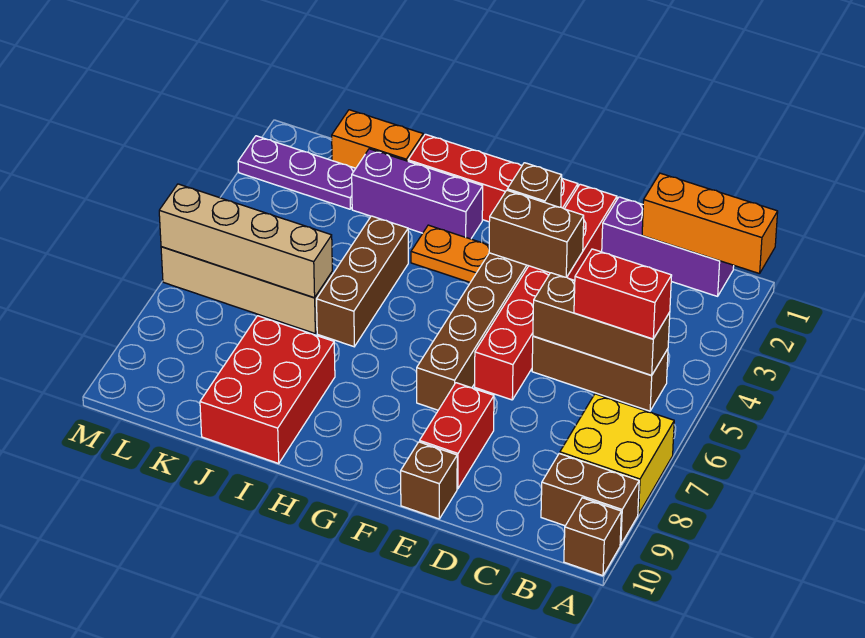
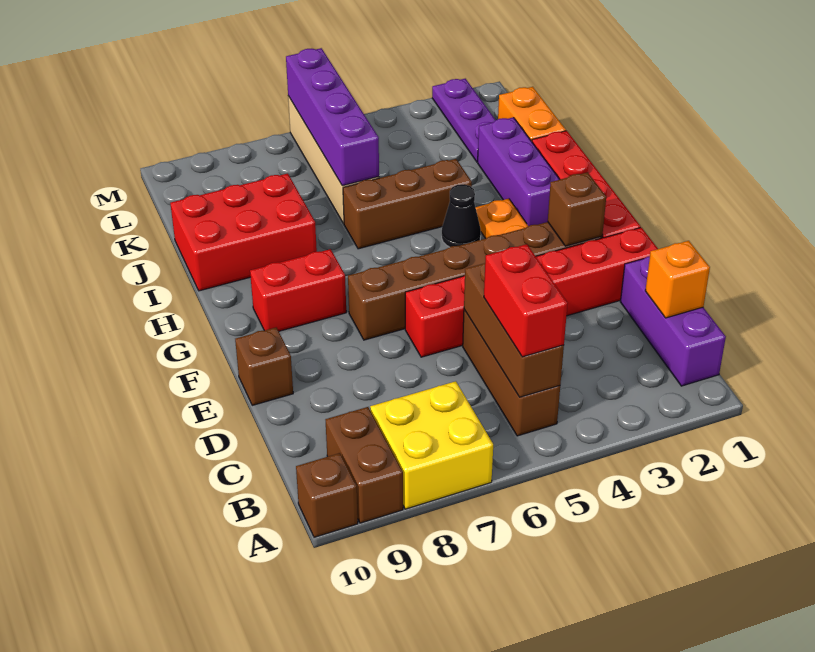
orange 1x3 brick [642,173,778,274] -> orange 1x1 brick [645,241,710,318]
brown 1x2 brick [489,190,584,277] -> none
red 1x2 brick [420,383,494,489] -> red 1x2 brick moved to [250,249,346,331]
none -> black 1x1 cone [442,184,481,247]
tan 1x4 brick [159,184,332,298] -> purple 1x4 brick [286,48,379,186]

